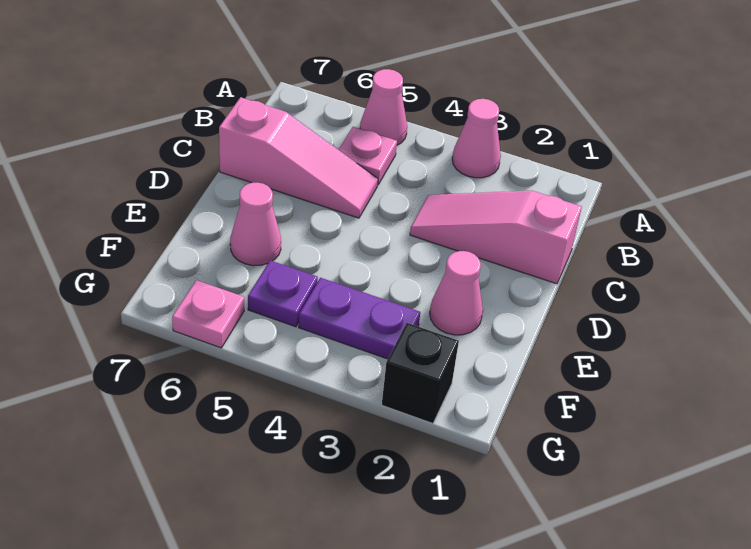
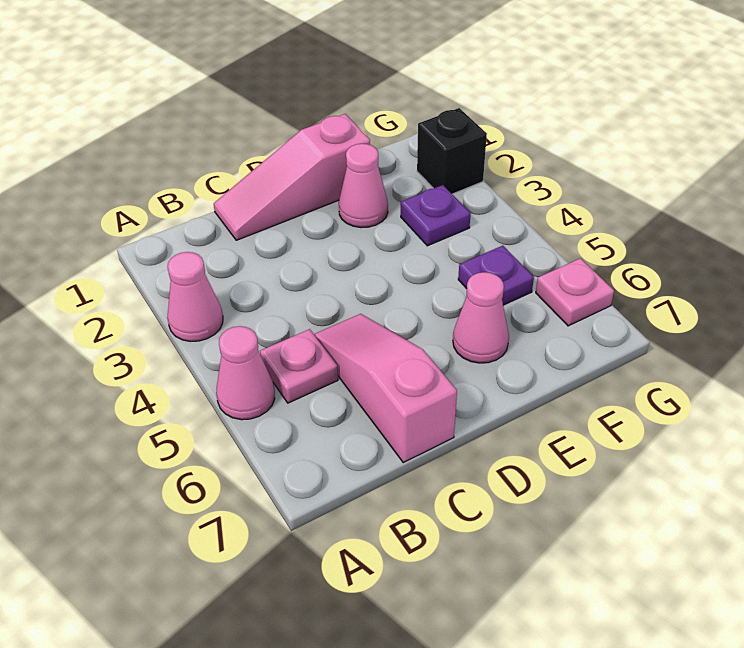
pink 1x3 slope [410,190,582,284] -> pink 1x3 slope turned to [214,114,370,240]
purple 1x2 plate [299,278,420,359] -> purple 1x1 plate [401,185,471,246]

